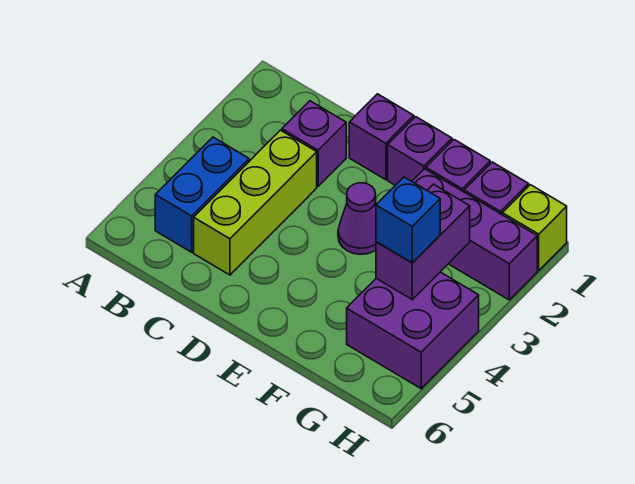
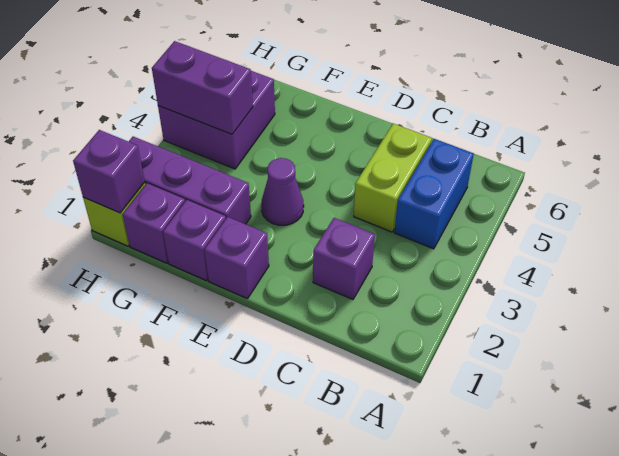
lime 1x3 brick [194,130,317,275] -> lime 1x2 brick [354,124,432,232]
purple 1x1 brick [349,94,414,180] -> purple 1x1 brick moved to [73,130,145,213]
purple 1x2 brick [376,184,470,299] -> purple 1x2 brick turned to [152,41,253,134]
blue 1x1 brick [376,177,440,263] -> none

